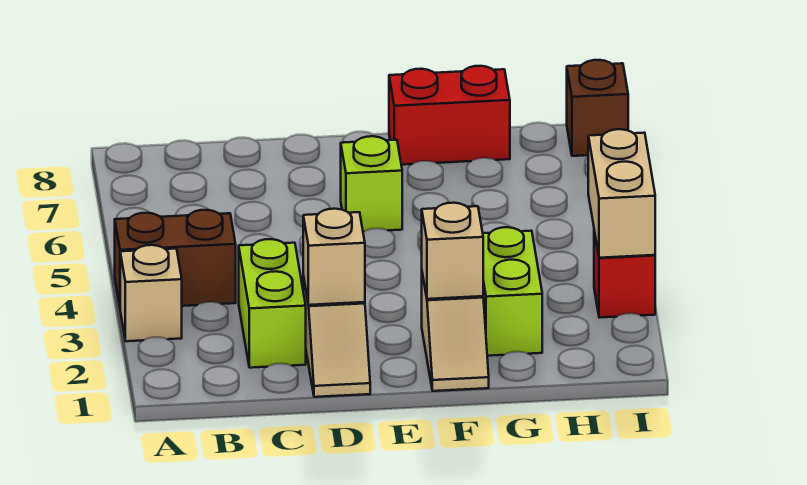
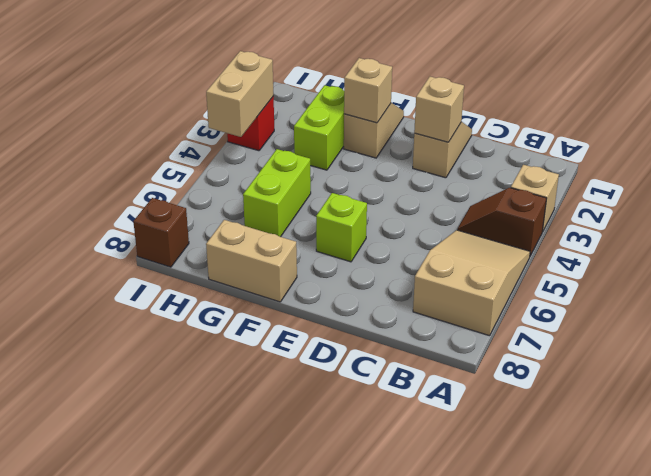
brown 1x2 brick [115,210,236,306] -> brown 1x2 slope [457,188,547,256]
none -> tan 2x3 slope [413,230,530,336]
lime 1x2 brick [239,239,306,368] -> lime 1x2 brick moved to [243,149,311,237]
red 1x2 brick [389,66,510,165] -> tan 1x2 brick [206,220,297,302]

